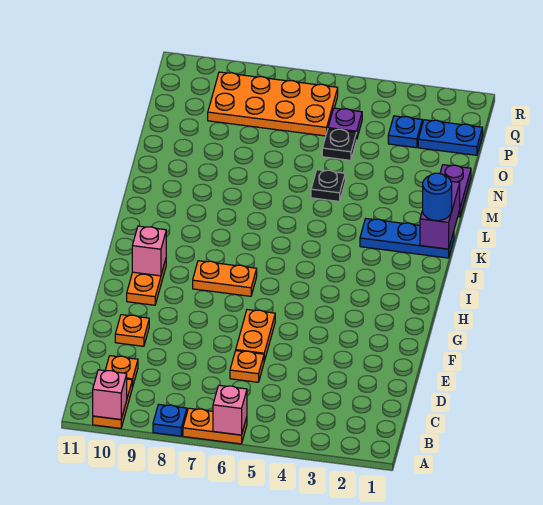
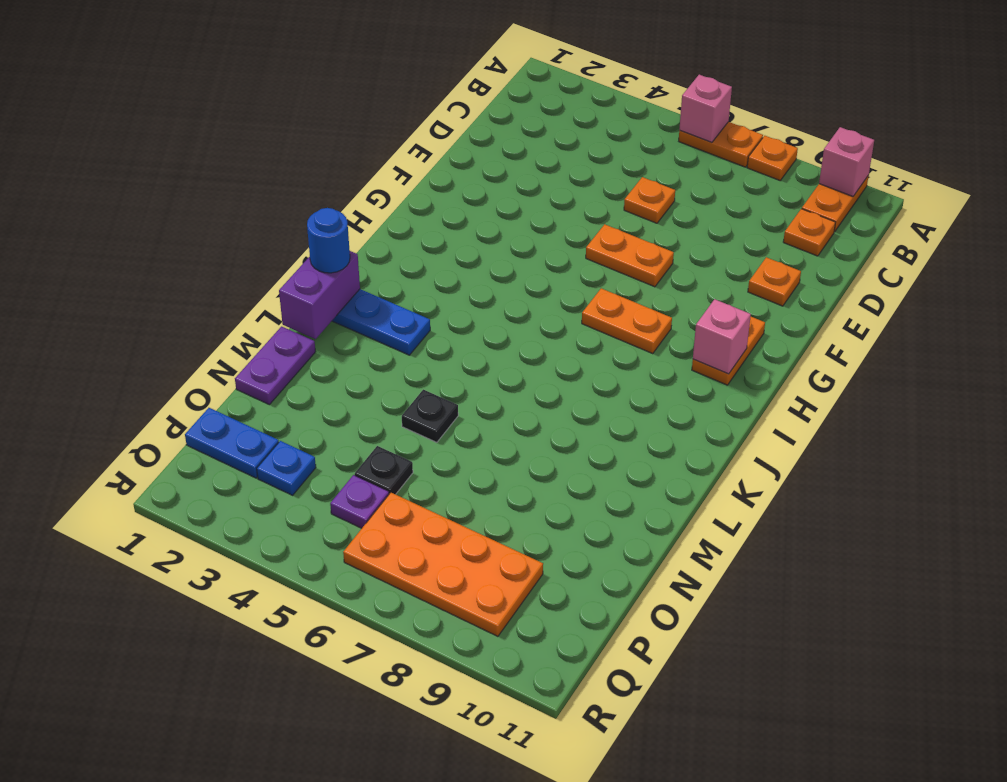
blue 1x1 plate [153,404,187,436] -> orange 1x1 plate [747,136,798,180]
orange 1x2 plate [236,310,275,361] -> orange 1x2 plate turned to [586,224,674,287]

